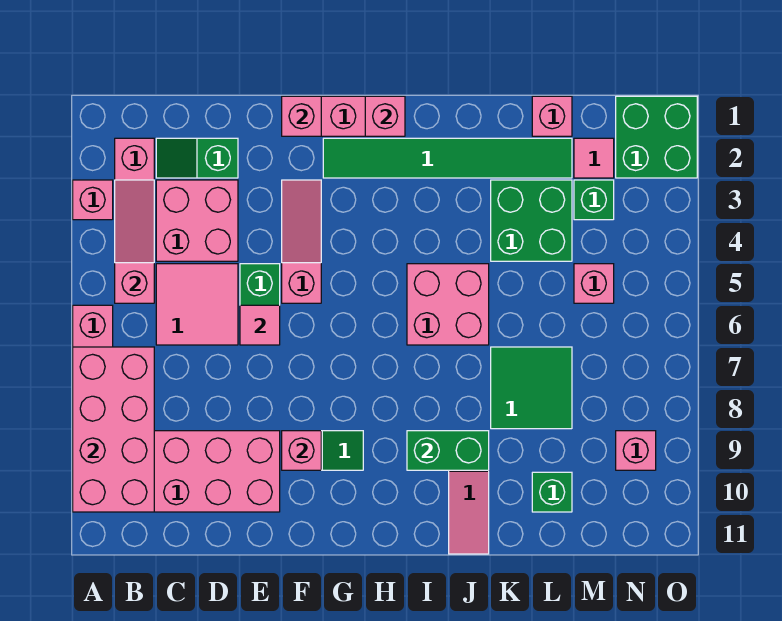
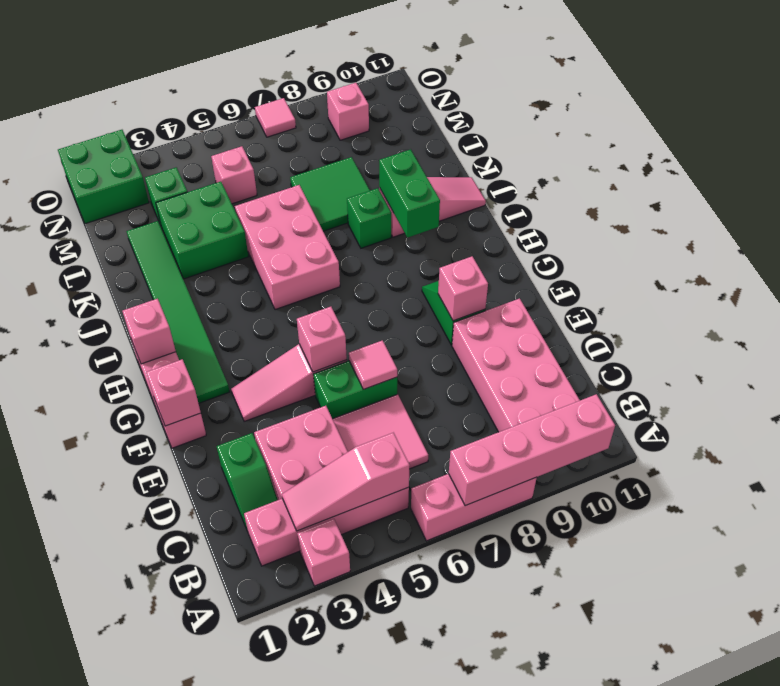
pink 2x4 brick [73,347,154,512] -> pink 1x4 brick [449,394,615,506]
pink 2x2 brick [407,264,489,345] -> pink 2x3 brick [235,185,340,310]
pink 1x1 brick [532,96,572,136] -> pink 1x1 brick moved to [297,307,347,372]
green 1x1 brick [532,472,572,512] -> green 1x1 brick moved to [347,188,391,248]
pink 1x1 tile [574,138,614,178] -> pink 1x1 tile moved to [255,98,296,137]

